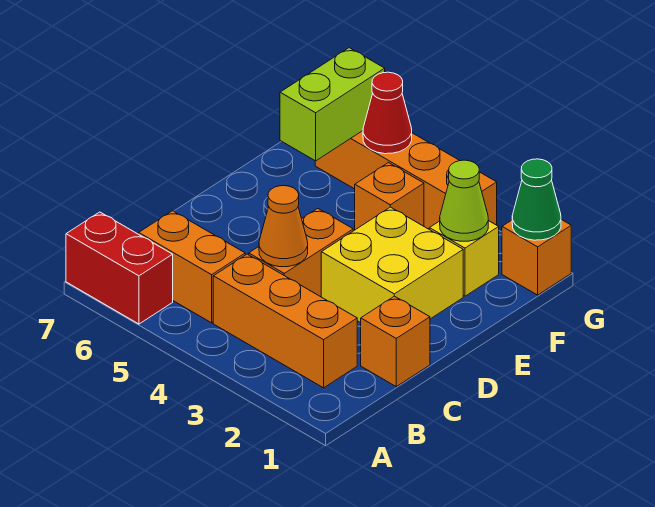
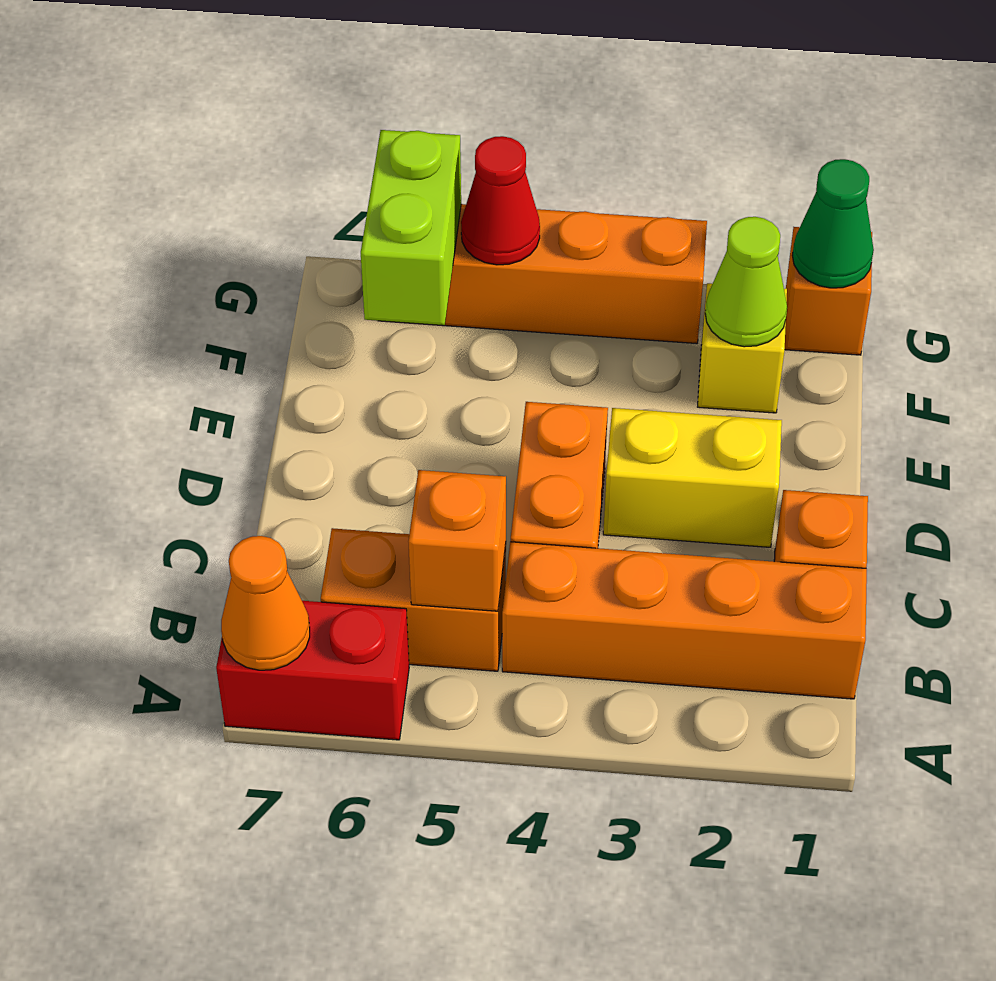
orange 1x3 brick [213,254,357,388] -> orange 1x4 brick [502,542,867,699]
orange 1x1 cone [259,186,308,267] -> orange 1x1 cone moved to [221,536,310,670]
yellow 2x2 brick [321,207,463,323] -> yellow 1x2 brick [603,408,782,547]
orange 1x1 brick [355,163,424,230] -> orange 1x1 brick moved to [408,470,506,611]

